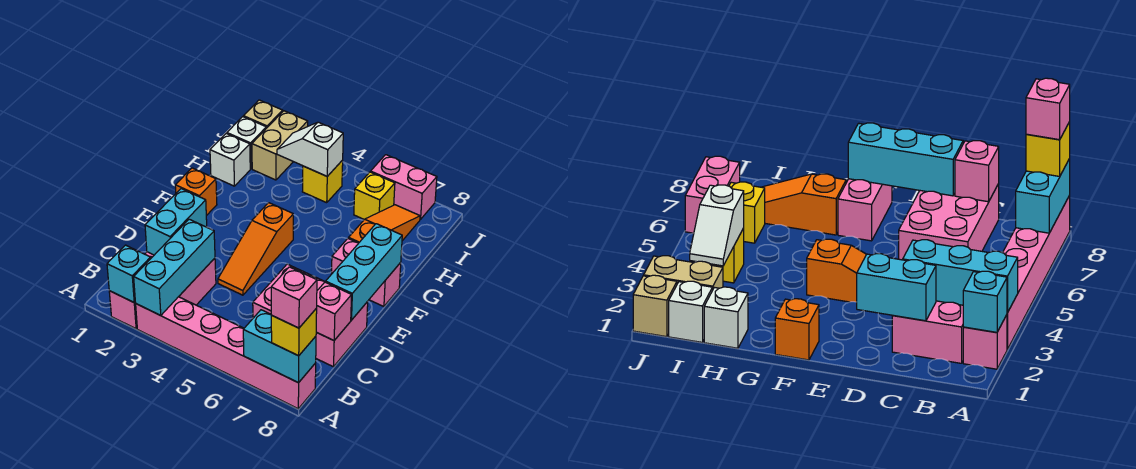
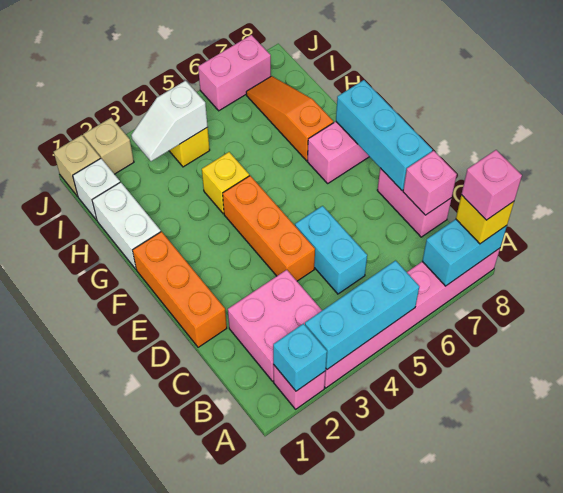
cyan 1x3 brick [134,219,215,316] -> cyan 1x3 brick turned to [305,261,419,369]
cyan 1x2 brick [145,189,207,255] -> cyan 1x2 brick moved to [295,206,367,294]
pink 2x3 brick [253,264,368,367] -> pink 1x2 brick [377,168,451,237]
orange 1x3 slope [218,203,293,295] -> orange 1x3 brick [223,176,315,281]
orange 1x1 brick [175,168,217,216] -> orange 1x3 brick [133,232,227,347]
white 1x1 brick [210,134,250,186] -> white 1x2 brick [92,182,161,269]
tan 1x2 brick [252,111,308,180] -> tan 1x1 brick [83,118,134,174]
yellow 1x1 brick [354,172,395,219] -> yellow 1x1 brick moved to [202,152,249,214]

